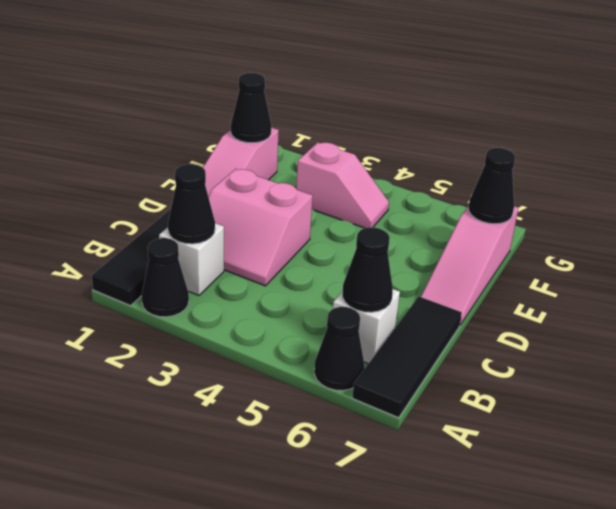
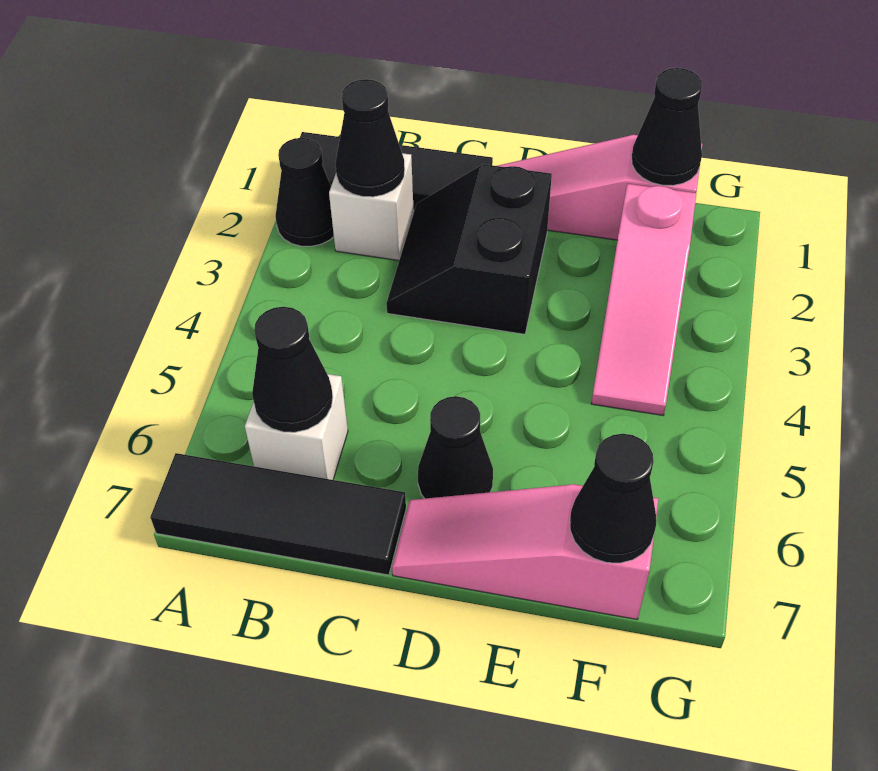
black 1x1 cone [314,307,364,391] -> black 1x1 cone moved to [418,396,493,499]
pink 2x2 slope [209,169,312,286] -> black 2x2 slope [386,164,552,334]
pink 1x2 slope [296,142,389,228] -> pink 1x3 slope [591,184,696,415]

